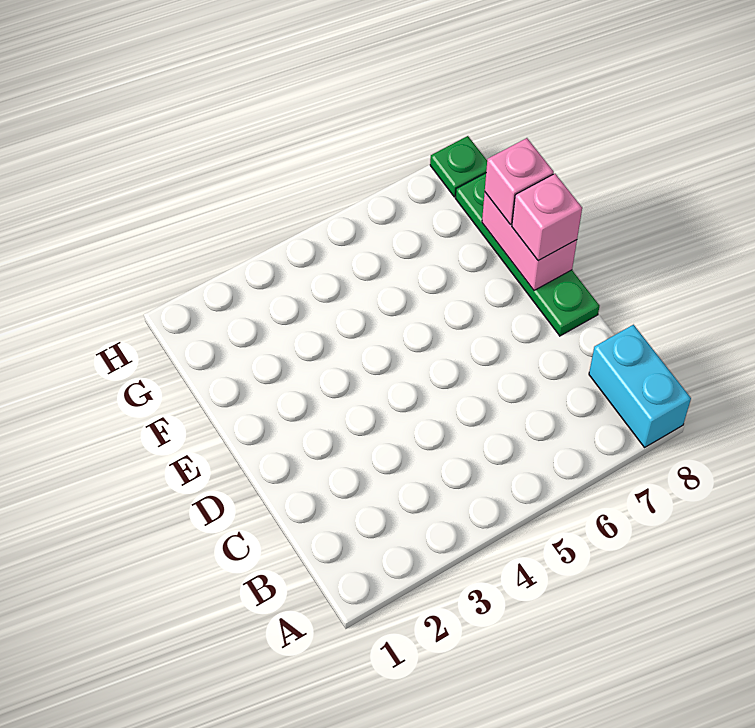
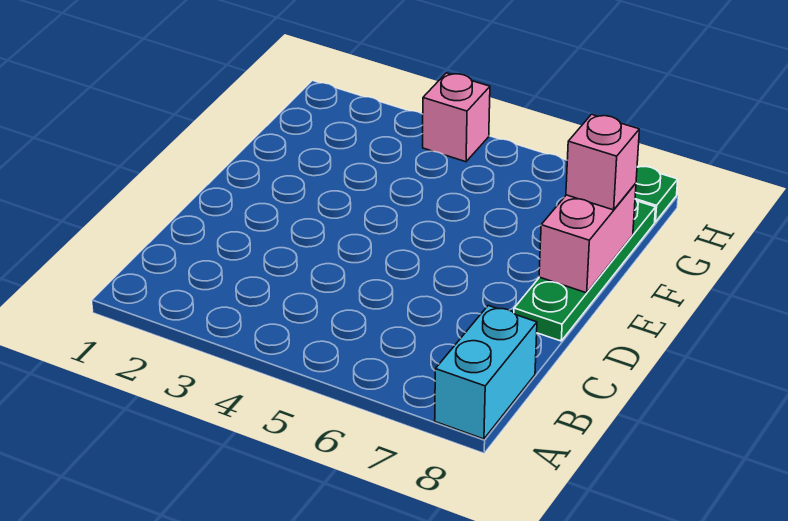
pink 1x1 brick [512,174,582,261] -> pink 1x1 brick moved to [423,73,490,162]

